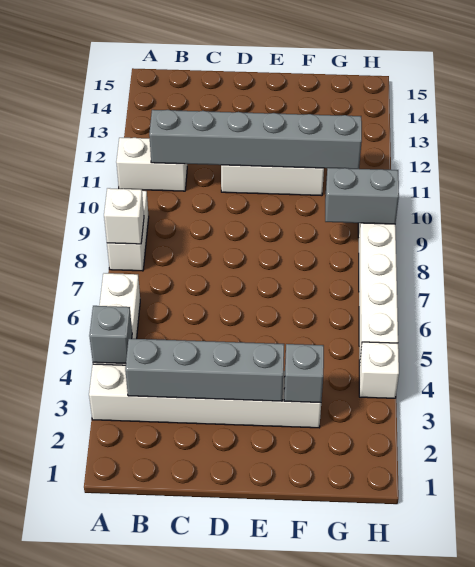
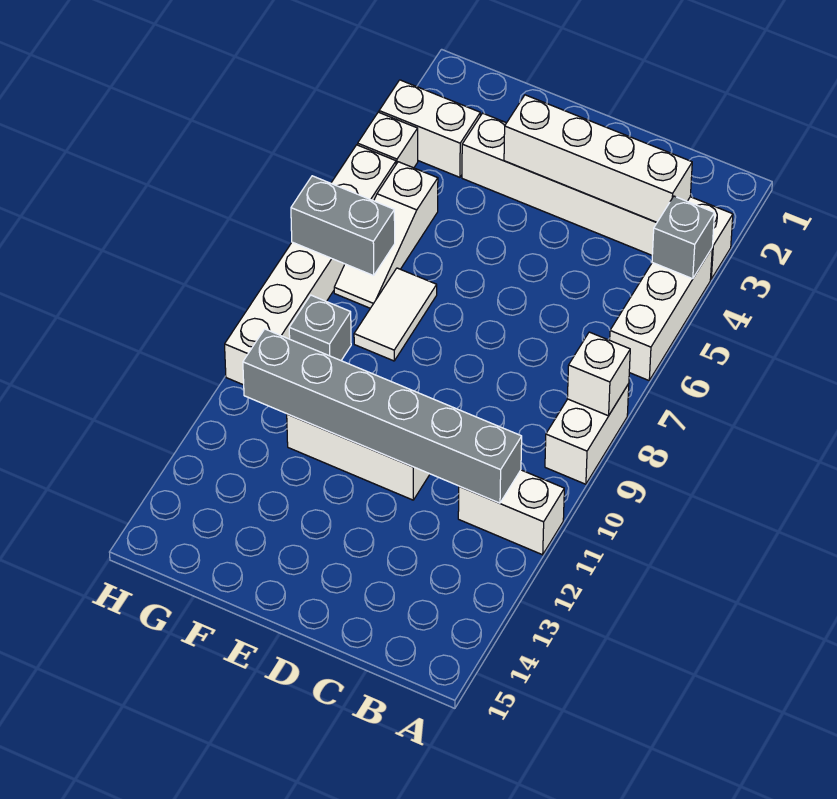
grey 1x4 brick [125,339,284,401] -> white 1x4 brick [504,95,692,222]
grey 1x1 brick [284,344,324,403] -> grey 1x1 brick moved to [289,295,351,360]
none -> white 1x2 tile [354,268,437,361]
none -> white 1x2 brick [379,80,480,177]
none -> white 1x3 slope [334,162,438,308]
grey 1x2 brick [325,168,399,224] -> grey 1x2 brick moved to [291,176,395,276]

